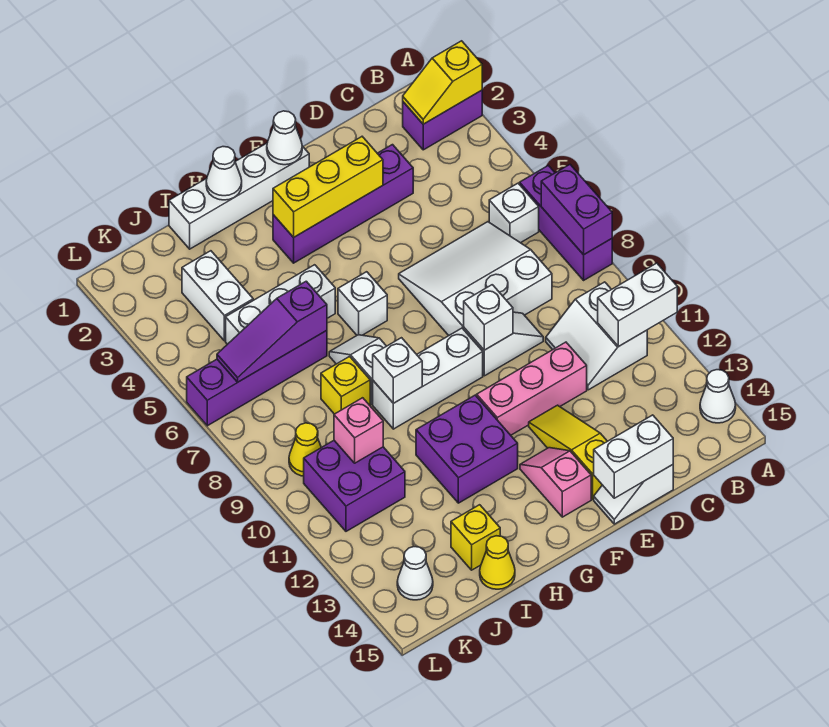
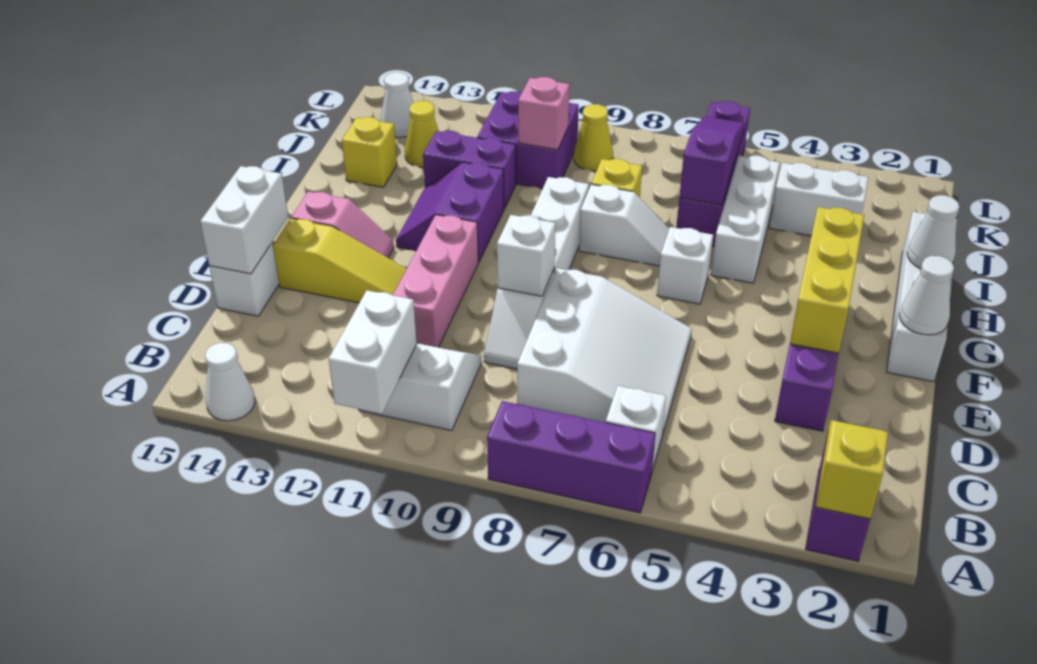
purple 1x2 brick [541,165,612,255] -> purple 1x2 brick moved to [423,131,516,209]
purple 2x2 brick [416,395,518,503] -> purple 2x2 slope [396,162,504,262]
white 1x1 brick [373,338,422,403] -> none
yellow 1x1 cone [480,536,515,589] -> yellow 1x1 cone moved to [405,101,438,167]

